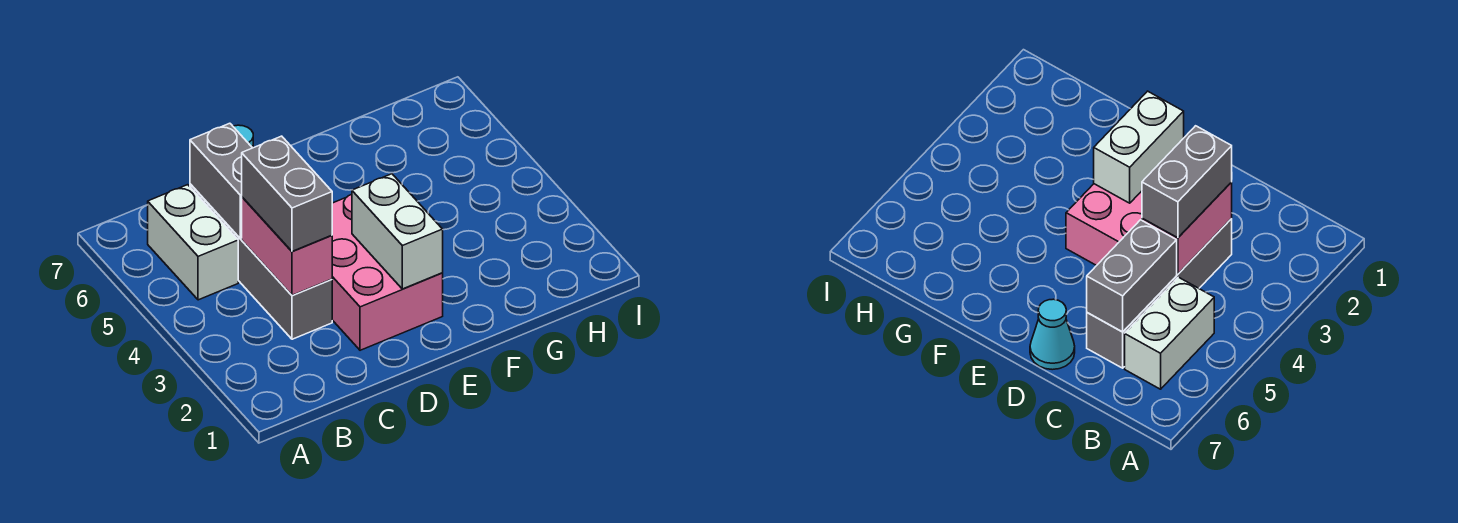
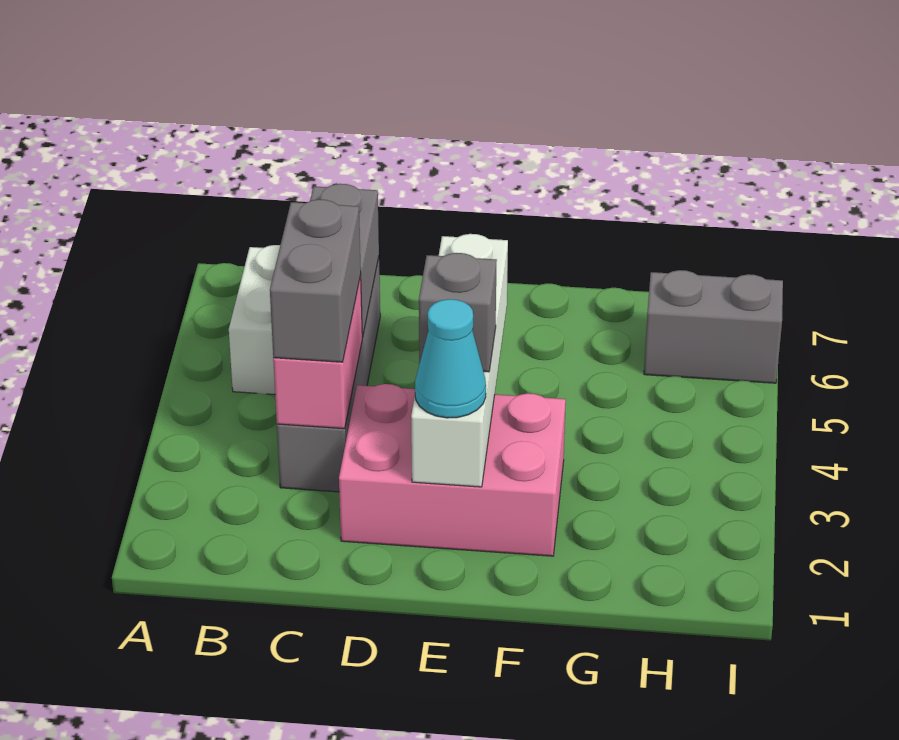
pink 2x3 brick [332,195,443,350] -> pink 2x3 brick turned to [339,384,566,556]
cyan 1x1 cone [1030,299,1075,370] -> cyan 1x1 cone moved to [415,299,486,418]
white 1x2 brick [352,174,443,289] -> white 1x4 brick [411,234,508,487]
none -> grey 1x1 brick [419,253,497,372]
none -> grey 1x2 brick [644,270,783,383]

